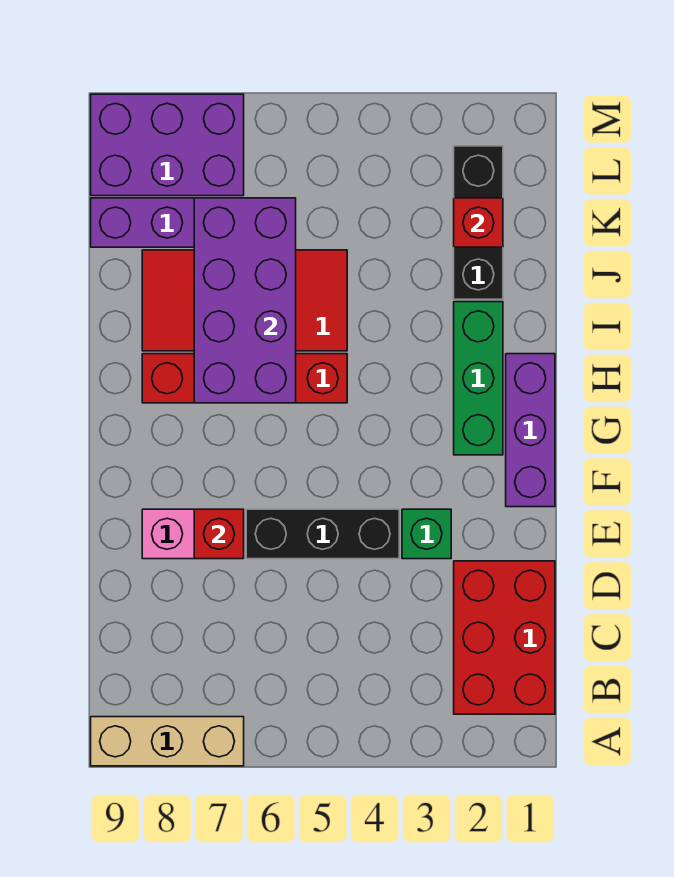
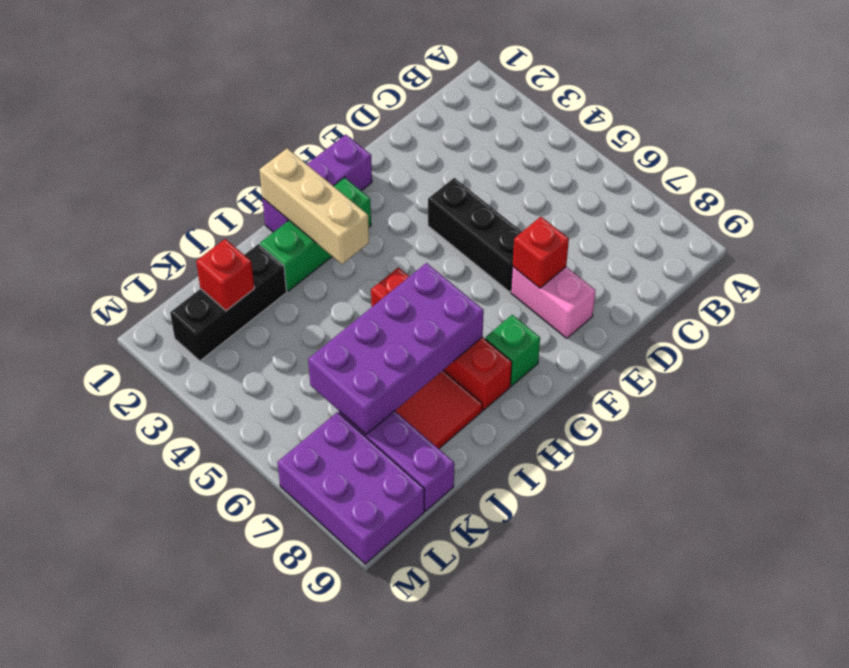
tan 1x3 brick [91,717,244,766] -> tan 1x3 brick moved to [259,148,369,264]
red 2x3 brick [454,561,555,714] -> none
green 1x1 brick [402,509,451,559] -> green 1x1 brick moved to [485,315,540,386]

